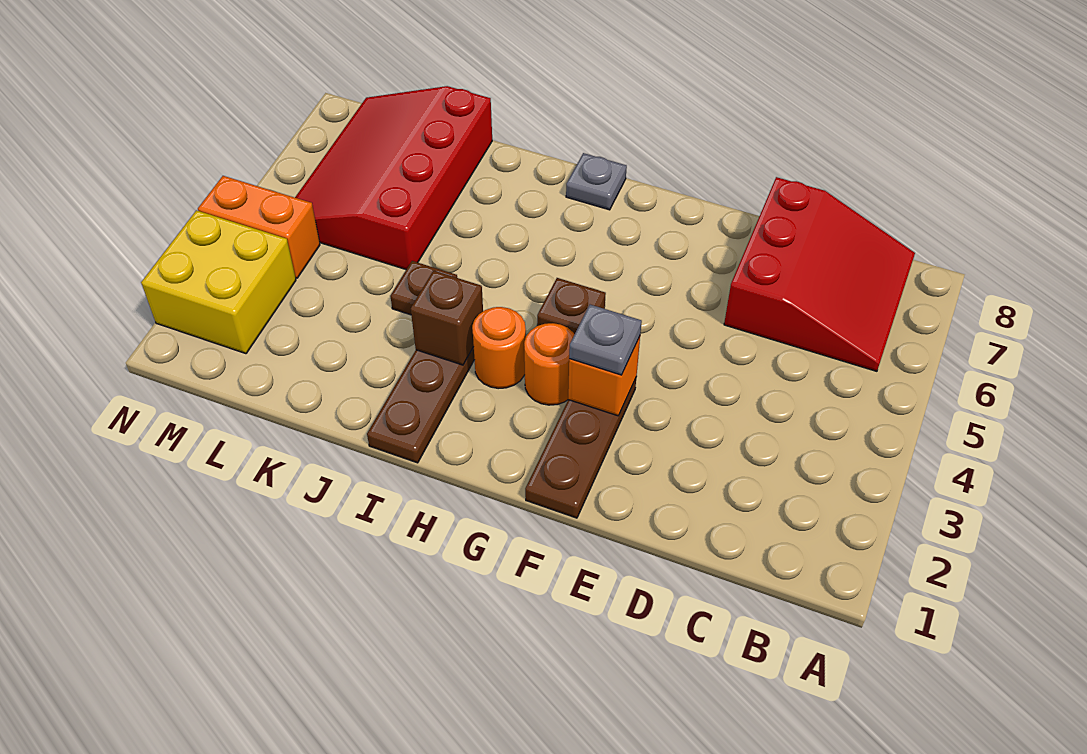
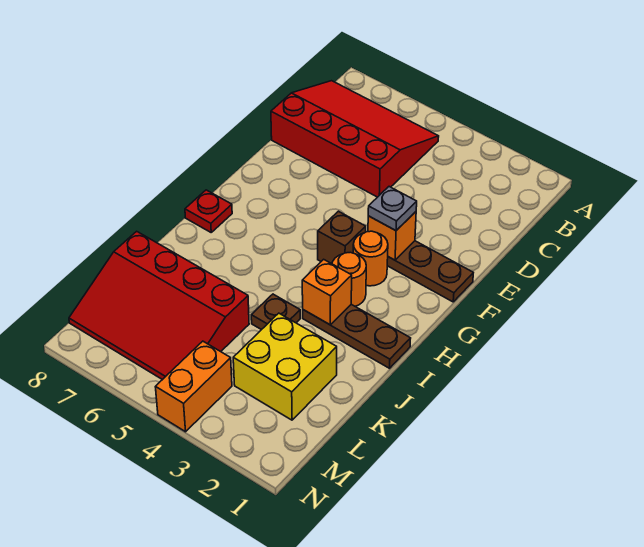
red 3x3 slope [724,177,915,371] -> red 3x4 slope [271,81,439,197]
grey 1x1 plate [566,153,627,210] -> red 1x1 plate [185,190,232,232]
brown 1x1 brick [411,271,483,365] -> orange 1x1 brick [302,259,352,325]
yellow 2x2 brick [141,210,296,354] -> yellow 2x2 brick moved to [233,313,337,420]

